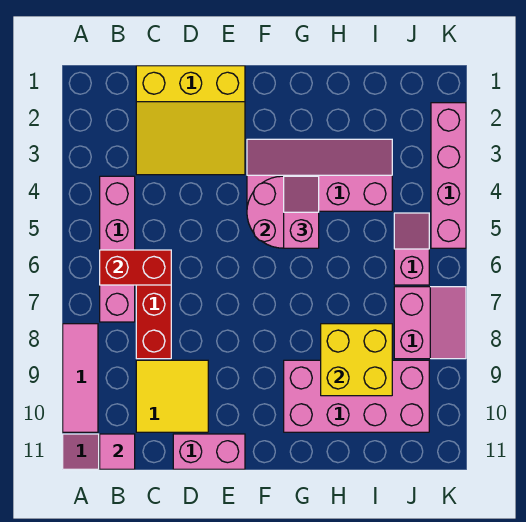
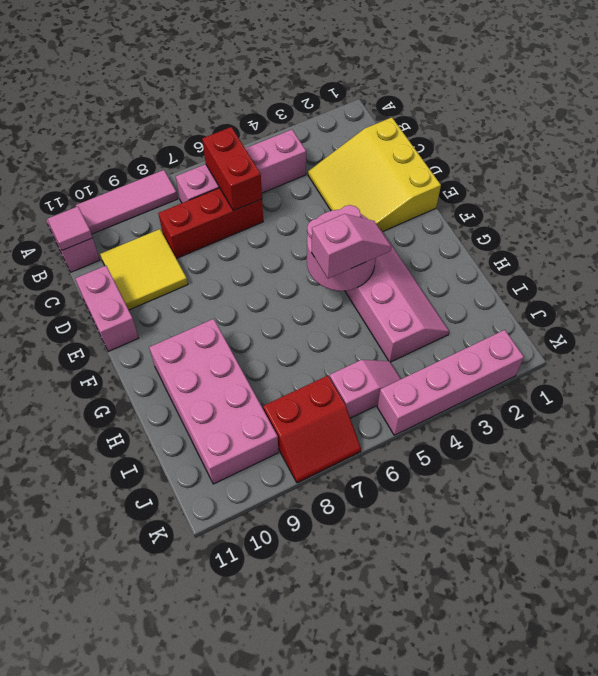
yellow 2x2 brick [321,324,392,396] -> none
pink 2x2 slope [394,287,466,359] -> red 2x2 slope [263,376,361,483]

